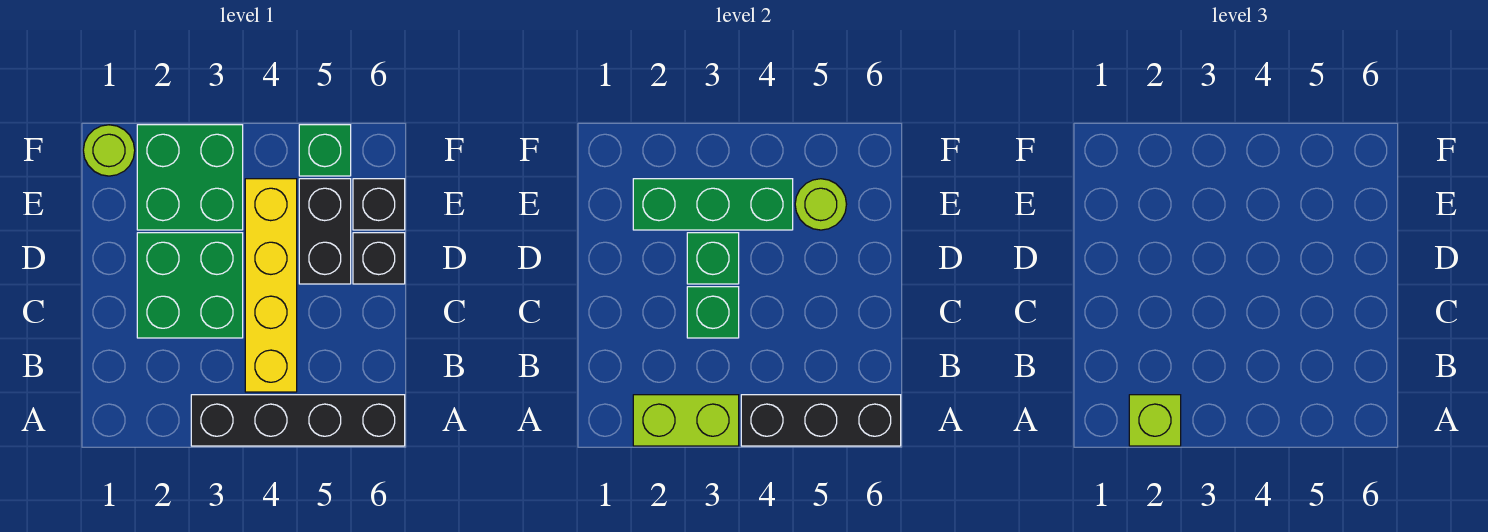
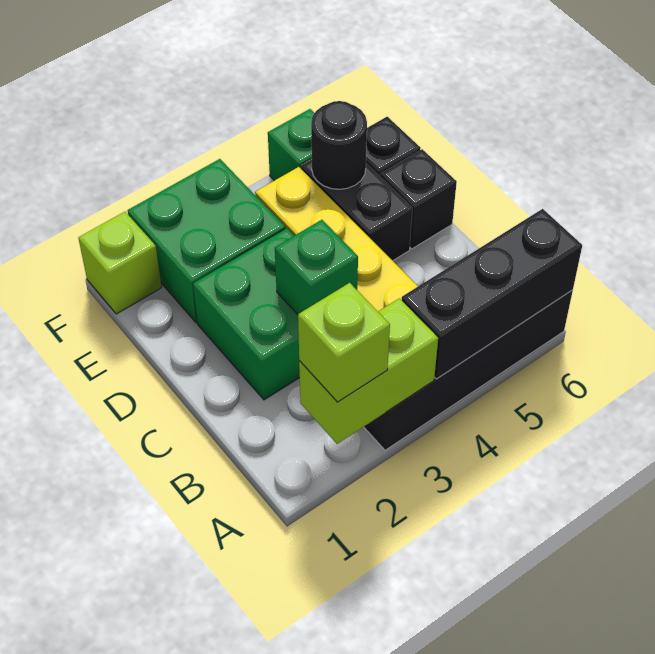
green 1x1 brick [687,233,739,284] -> none
green 1x3 brick [633,179,793,230] -> none
lime 1x1 round brick [795,179,847,230] -> black 1x1 round brick [311,101,367,189]
lime 1x1 round brick [83,125,135,176] -> lime 1x1 brick [78,212,162,314]

